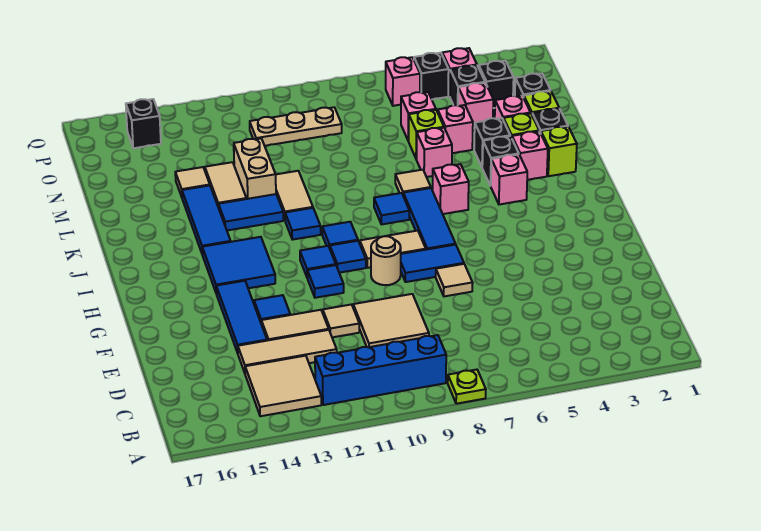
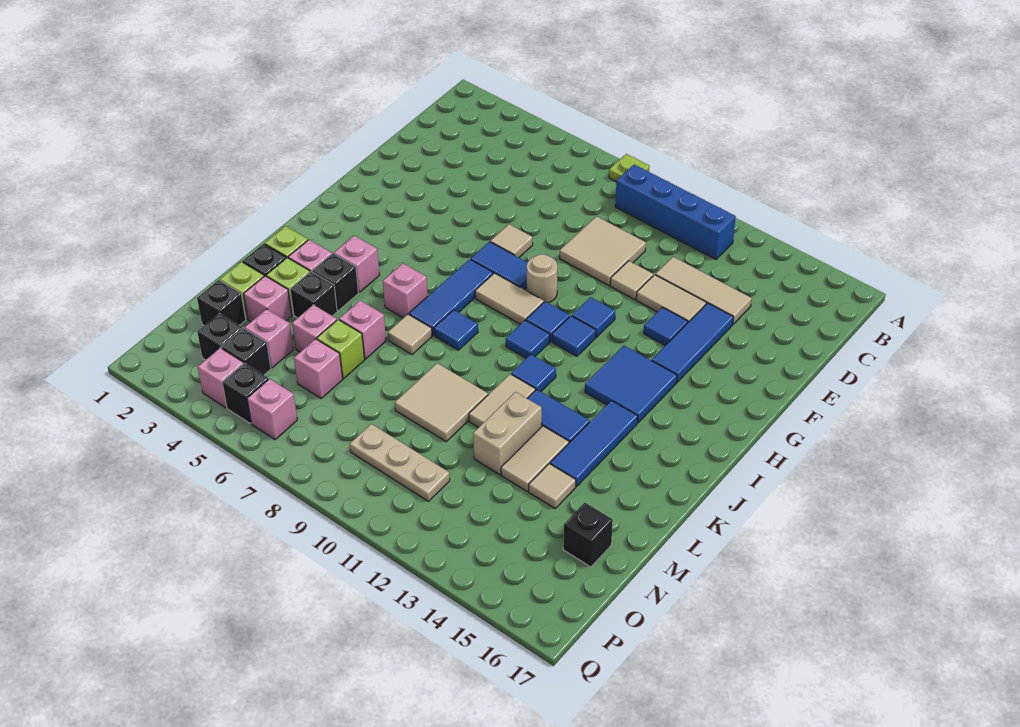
tan 2x2 tile [245,356,321,416] -> tan 2x2 tile moved to [395,363,488,442]
black 1x1 brick [126,99,161,148] -> black 1x1 brick moved to [563,503,613,567]

